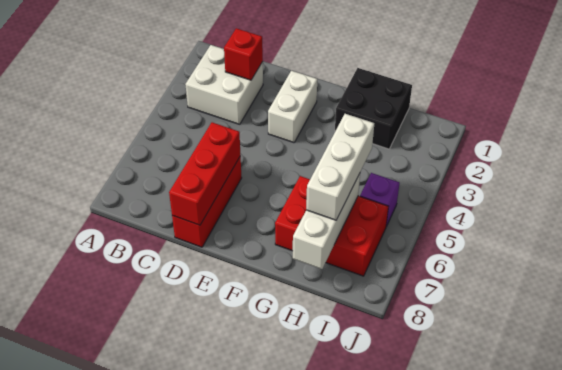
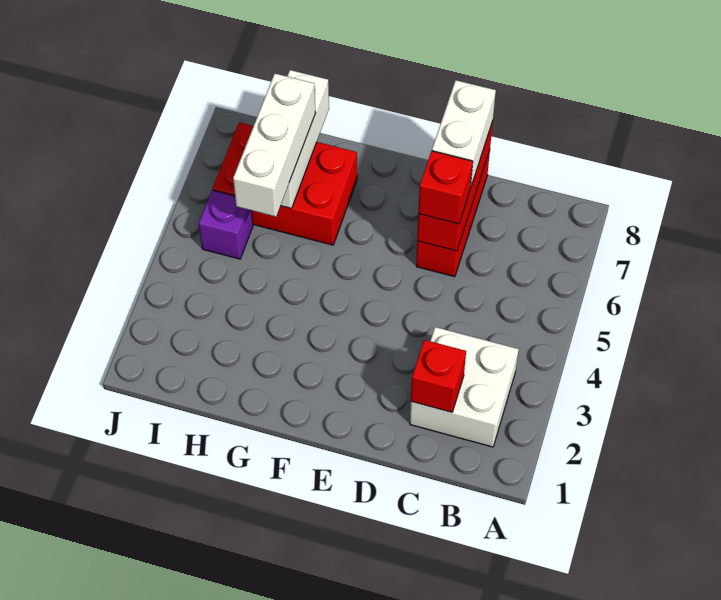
none -> red 1x1 brick [418,151,473,224]
white 1x2 brick [268,71,317,143] -> white 1x2 brick moved to [432,80,496,188]
black 2x2 brick [335,68,412,149] -> none

